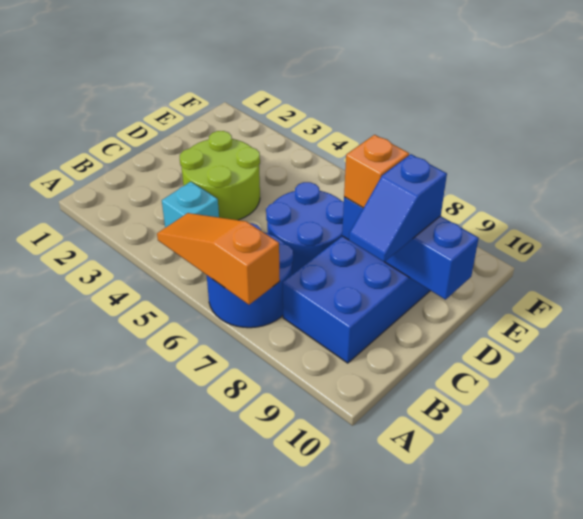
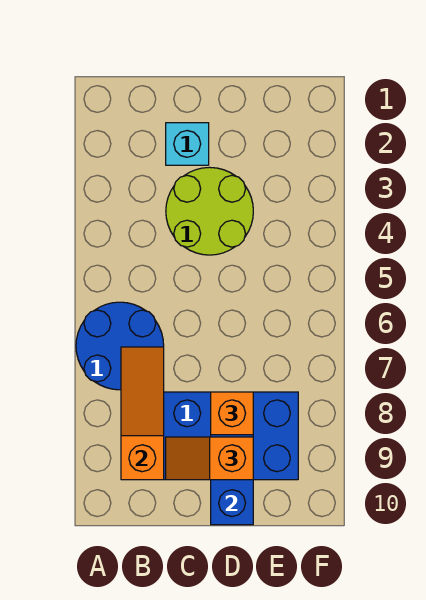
orange 1x3 slope [157,213,280,305] -> orange 1x3 slope moved to [121,347,164,480]
cyan 1x1 brick [162,182,219,228] -> cyan 1x1 brick moved to [166,123,209,165]
blue 2x2 round brick [266,182,344,274] -> none
blue 1x2 slope [349,154,447,262] -> orange 1x2 slope [166,437,253,480]

